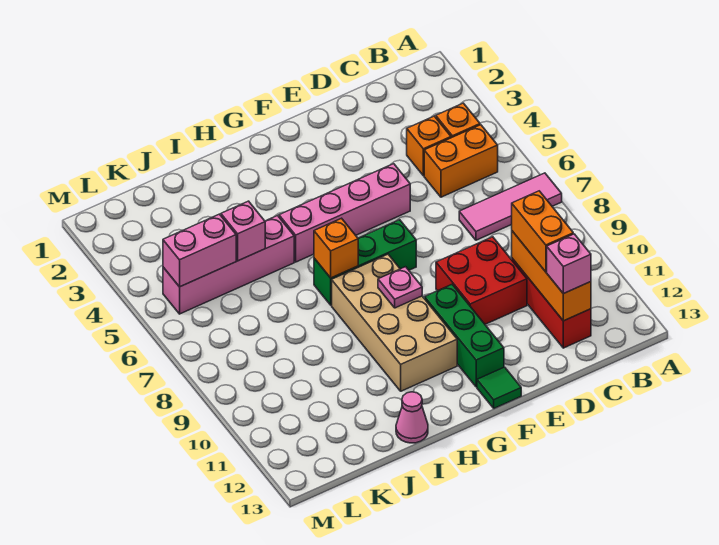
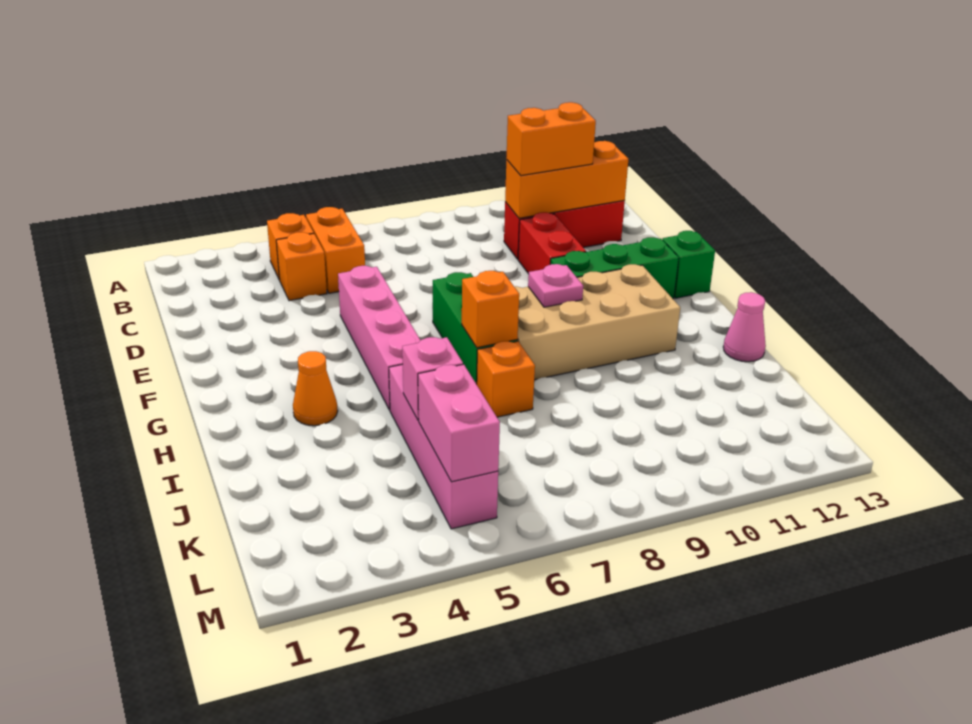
pink 1x3 tile [459,173,562,240] -> none
pink 1x1 brick [547,234,591,294] -> none
red 2x2 brick [436,237,527,324] -> red 1x2 brick [518,212,586,274]
green 1x1 tile [477,367,521,408] -> green 1x1 brick [662,231,715,298]
none -> orange 1x1 cone [293,351,338,426]
none -> orange 1x1 brick [477,341,535,417]

